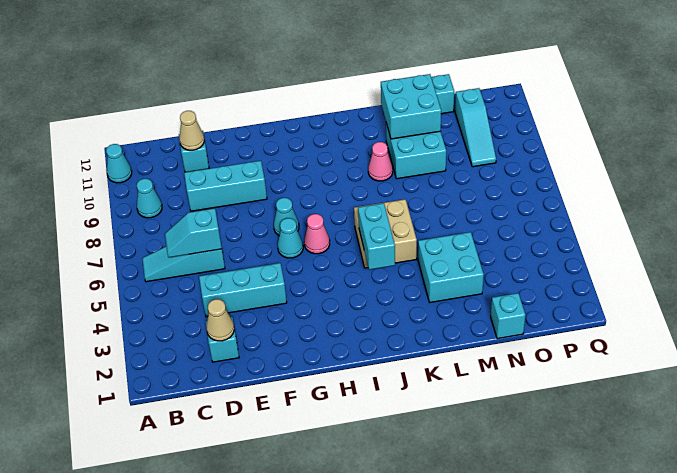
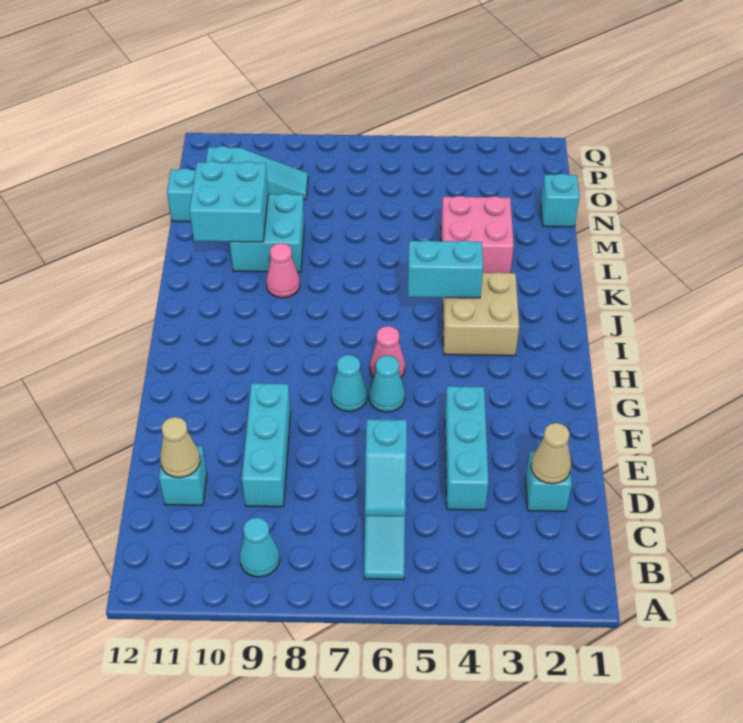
cyan 1x1 cone [106,144,132,183] -> none
tan 2x2 brick [354,199,417,268] -> tan 2x2 brick moved to [443,272,519,356]
cyan 2x2 brick [418,232,484,302] -> pink 2x2 brick [441,196,514,273]

